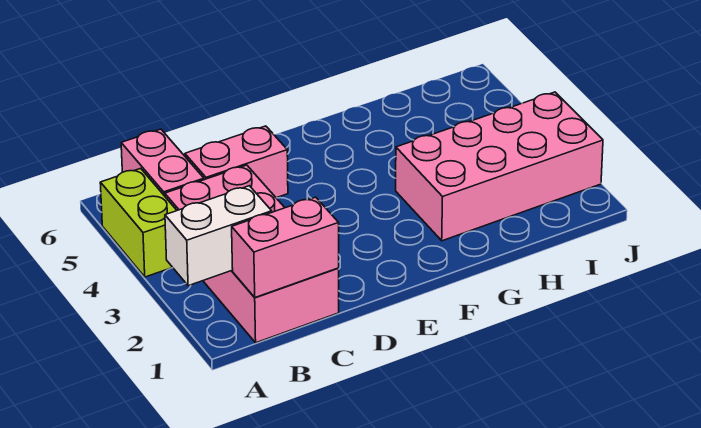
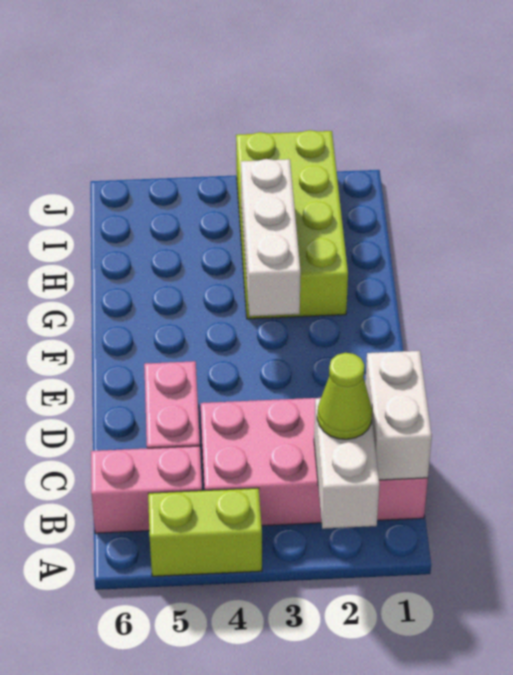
pink 1x2 brick [232,197,339,297] -> white 1x2 brick [365,351,432,480]
none -> lime 1x1 cone [317,353,372,439]
none -> white 1x3 brick [241,159,301,316]
pink 2x4 brick [396,92,603,241] -> lime 2x4 brick [236,130,348,319]

